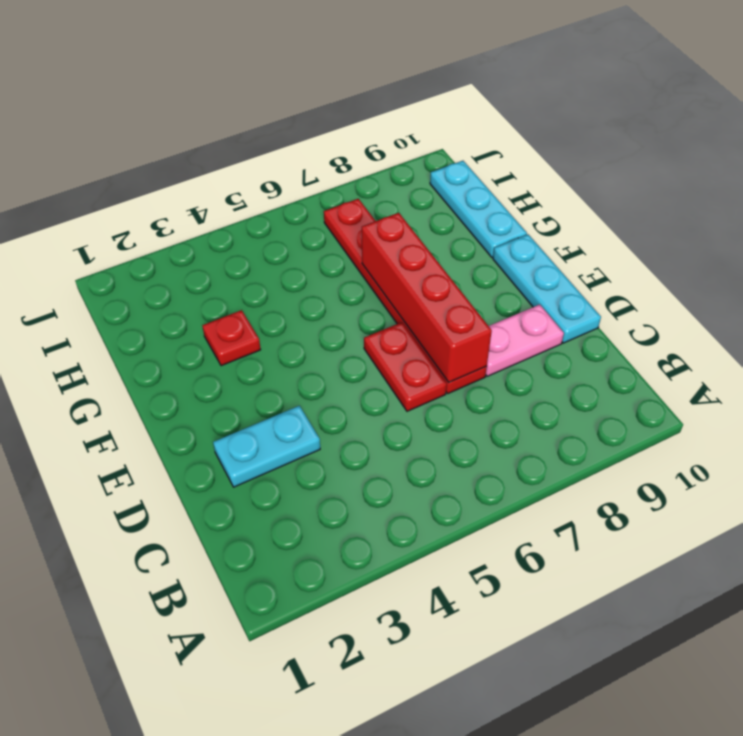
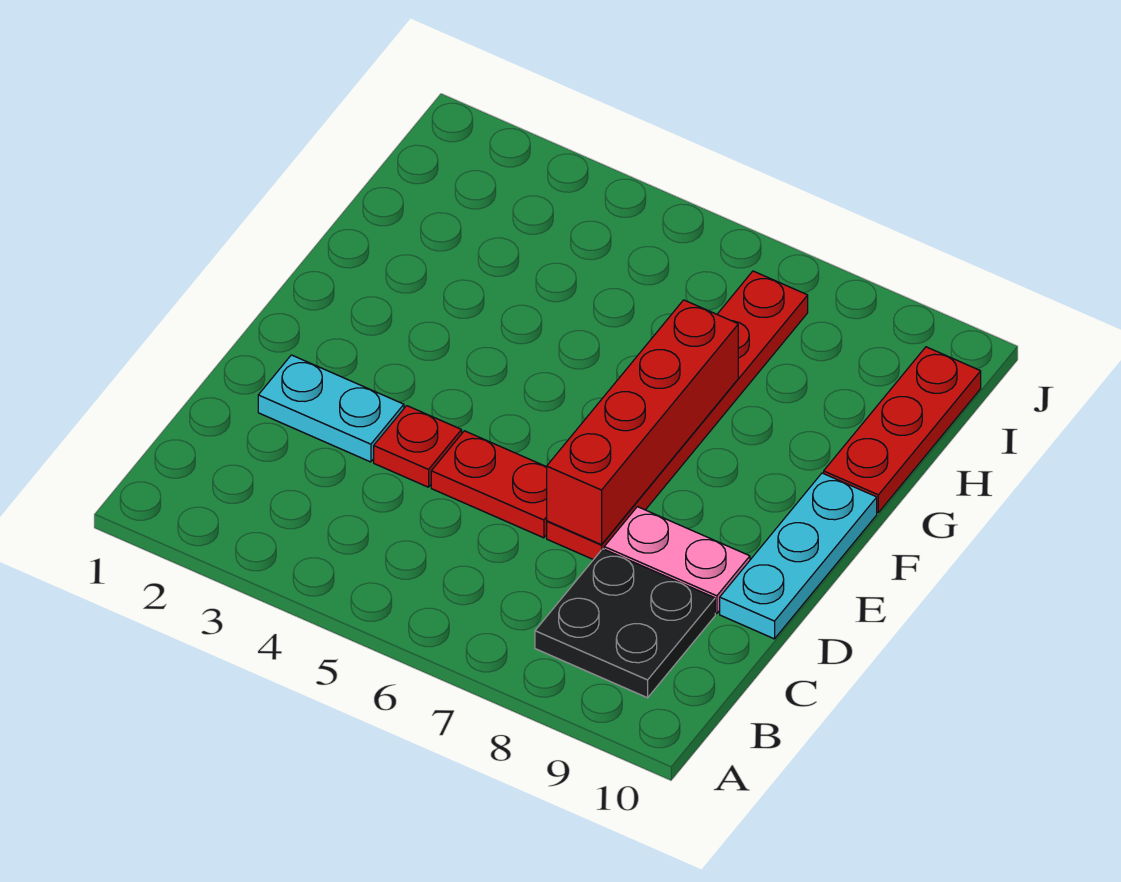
none -> black 2x2 plate [535,549,715,698]
red 1x2 plate [364,322,447,411] -> red 1x2 plate turned to [431,431,547,538]
red 1x1 plate [202,310,261,366] -> red 1x1 plate moved to [374,406,462,487]
cyan 1x3 plate [430,161,527,258] -> red 1x3 plate [824,347,981,512]

